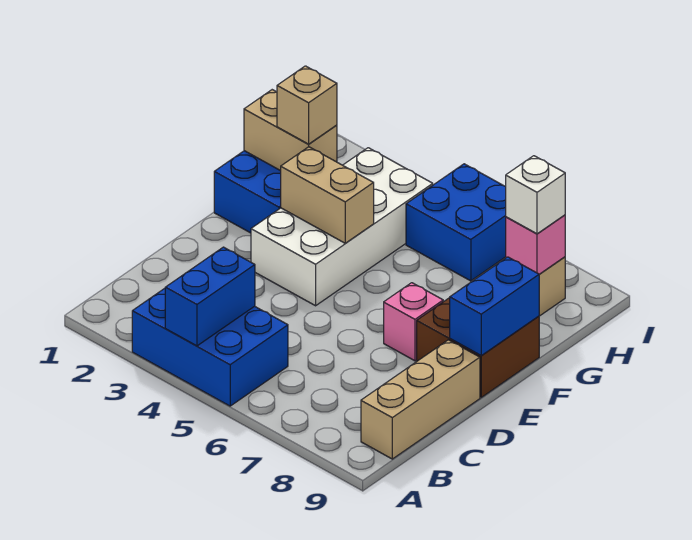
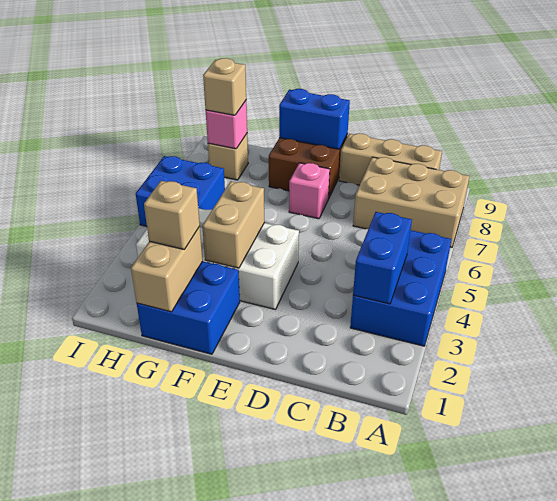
blue 1x2 brick [165,247,255,346] -> blue 1x2 brick turned to [353,212,412,304]
none -> tan 2x3 brick [353,157,469,247]
white 1x1 brick [506,156,565,234] -> tan 1x1 brick [203,58,246,115]

